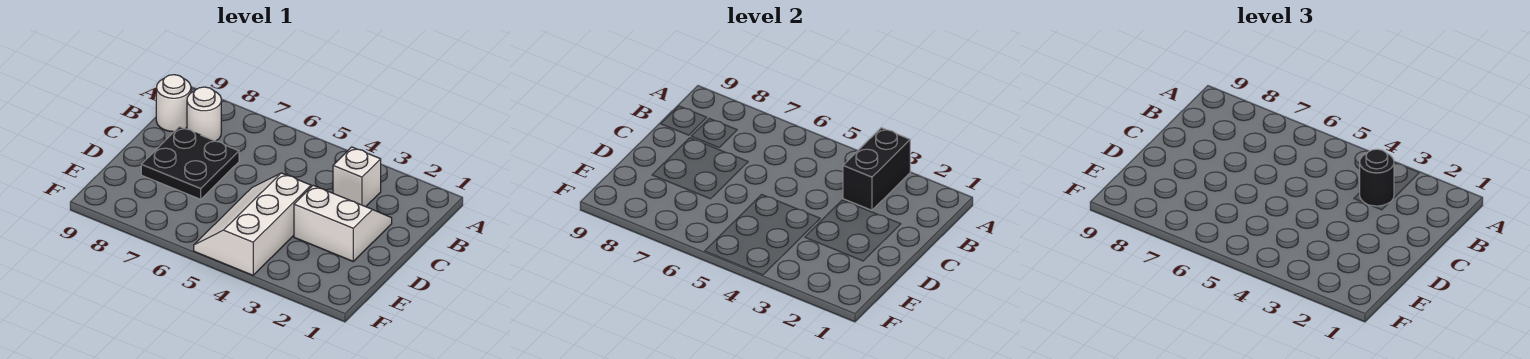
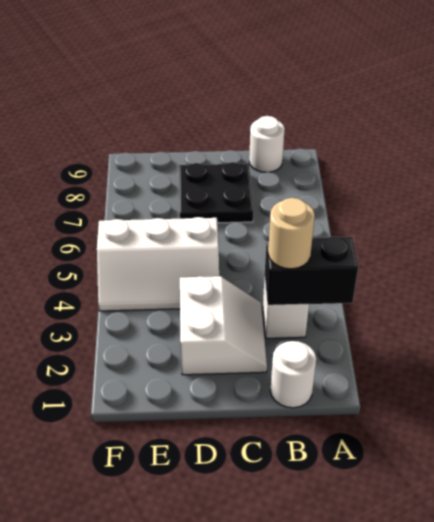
black 1x1 round brick [1360,149,1394,206] -> tan 1x1 round brick [268,198,315,269]
white 1x1 round brick [187,87,221,141] -> white 1x1 round brick moved to [270,341,316,408]
white 2x3 slope [194,173,311,275] -> white 2x3 slope turned to [97,217,219,311]

